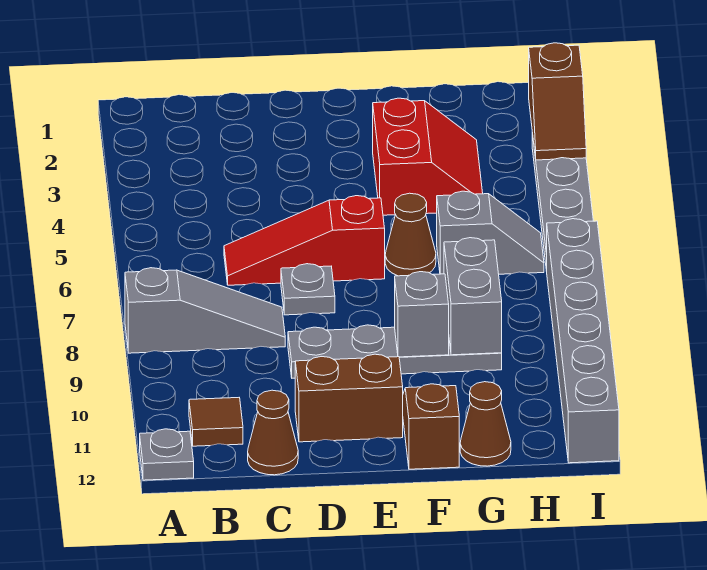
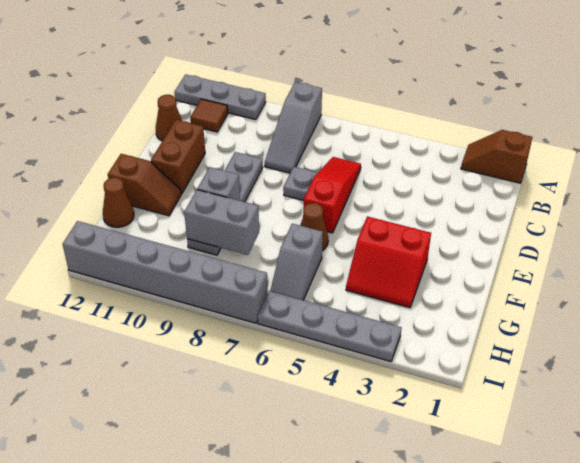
grey 1x1 plate [140,429,194,480] -> grey 1x3 plate [174,75,266,120]
brown 1x2 slope [529,43,586,160] -> brown 1x2 slope moved to [461,130,532,183]

